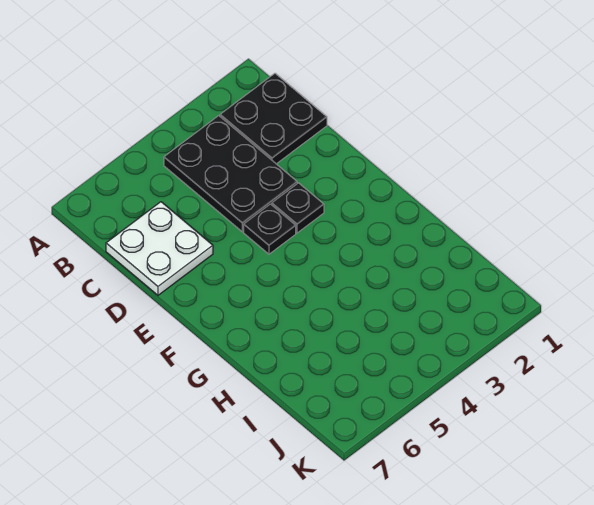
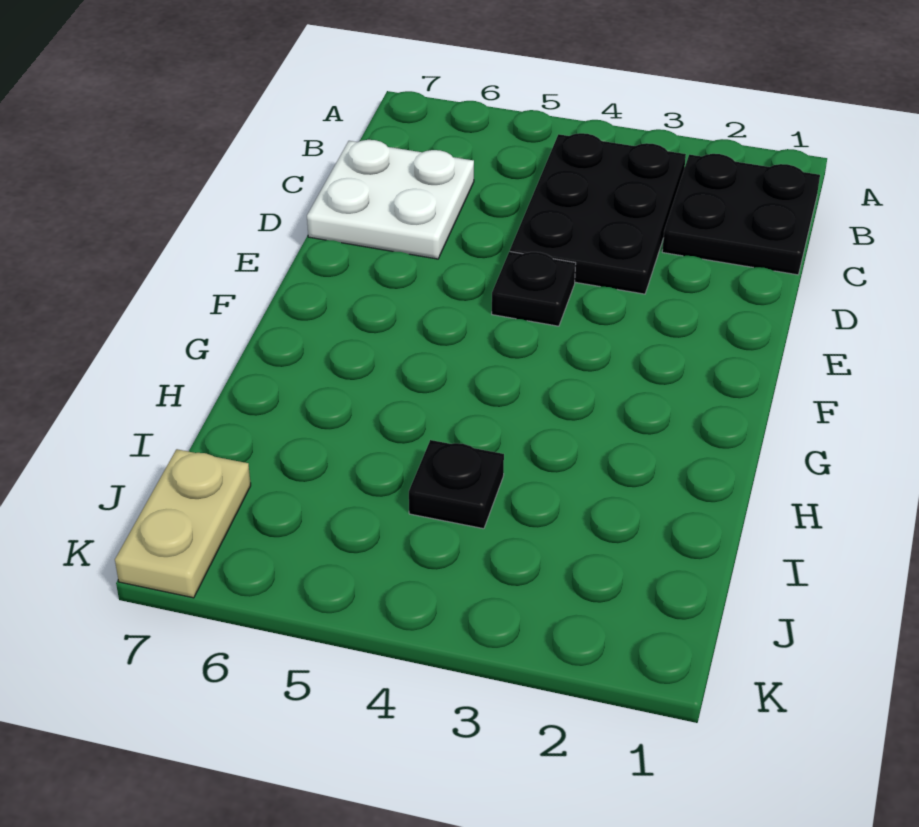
black 1x1 plate [272,183,324,233] -> black 1x1 plate moved to [409,440,504,529]
none -> tan 1x2 plate [115,449,251,598]

